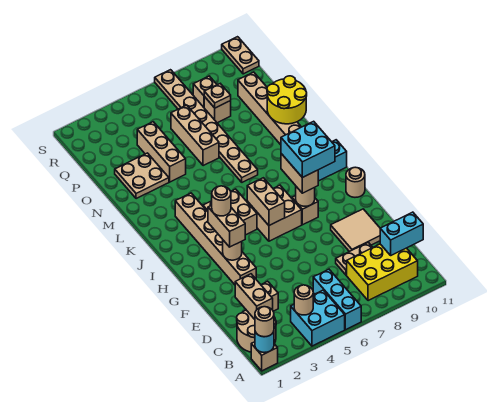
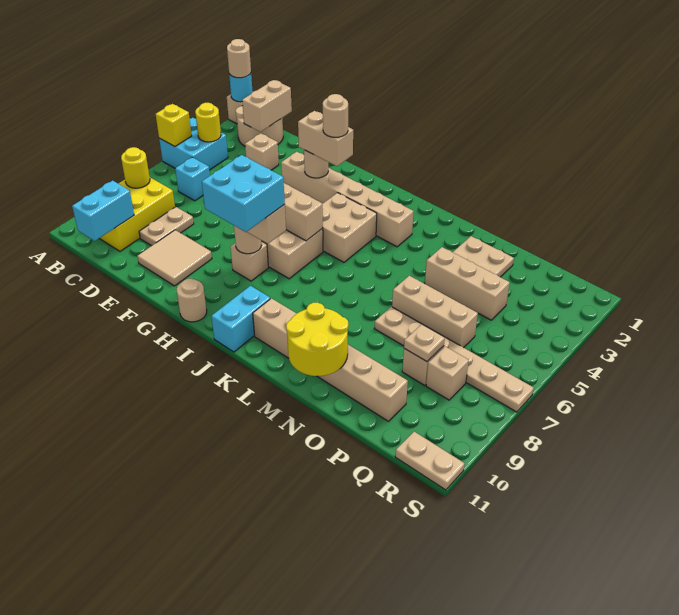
none -> yellow 1x1 brick [156,104,192,146]
cyan 1x3 brick [313,269,361,330] -> cyan 1x1 brick [175,157,210,201]
tan 1x1 round brick [294,285,313,315] -> yellow 1x1 round brick [195,103,221,142]
none -> yellow 1x1 round brick [121,147,150,188]
tan 1x2 brick [235,274,273,319] -> tan 1x2 brick turned to [242,80,292,132]
tan 1x8 plate [155,70,258,182] -> tan 1x6 plate [374,307,534,412]

